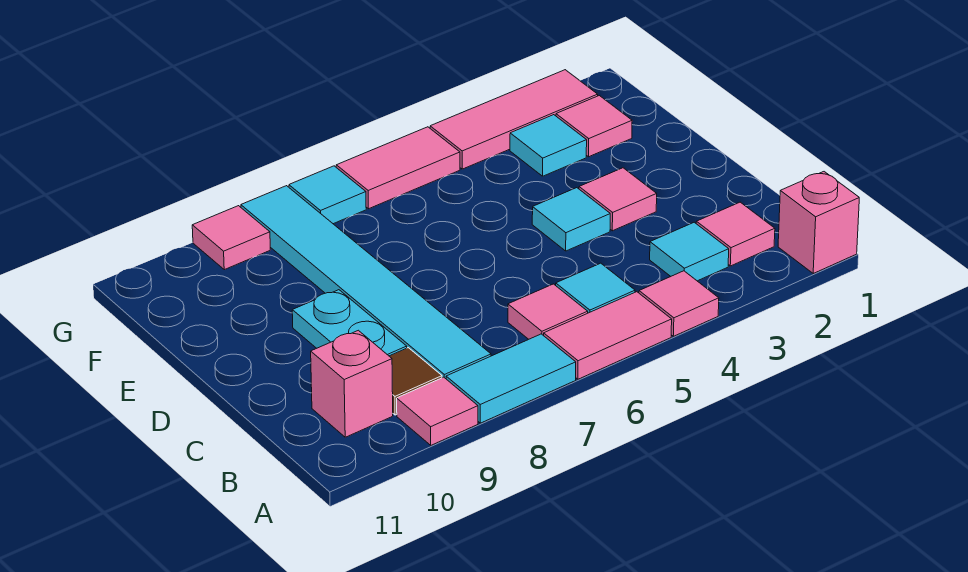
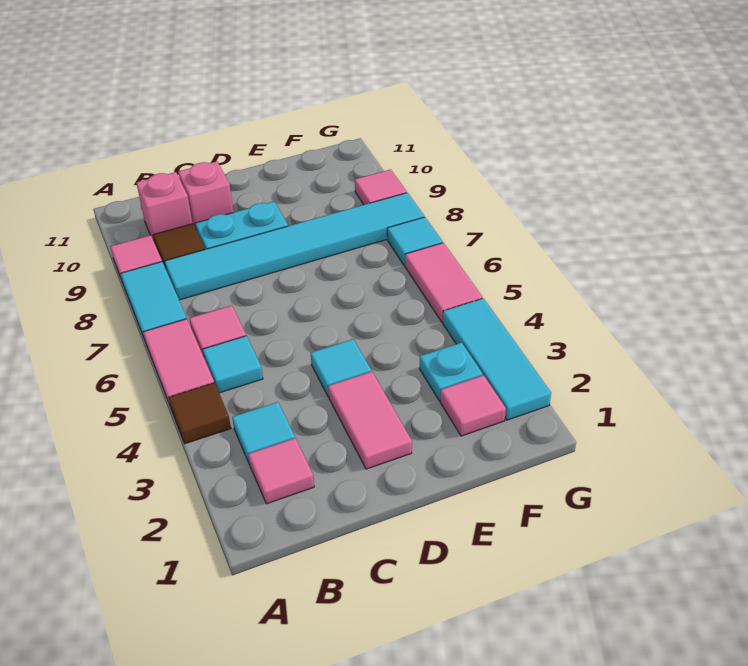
pink 1x1 brick [778,172,859,273] -> pink 1x1 brick moved to [178,161,234,229]
pink 1x1 tile [639,271,719,336] -> brown 1x1 tile [168,383,231,444]
pink 1x1 tile [579,168,657,231] -> pink 1x2 tile [328,372,412,469]
cyan 1x1 tile [510,115,587,176] -> cyan 1x1 plate [420,343,483,401]
pink 1x3 tile [430,70,598,169] -> cyan 1x3 tile [443,298,551,420]

